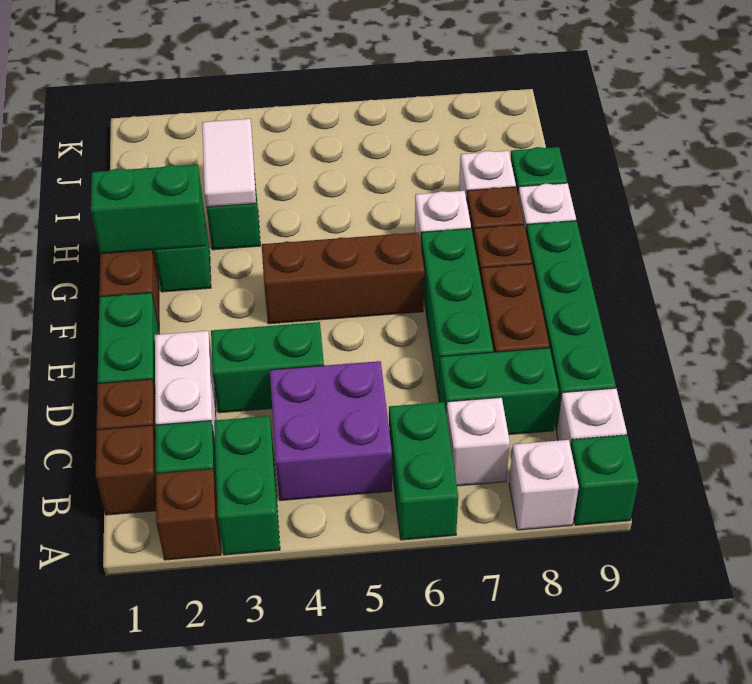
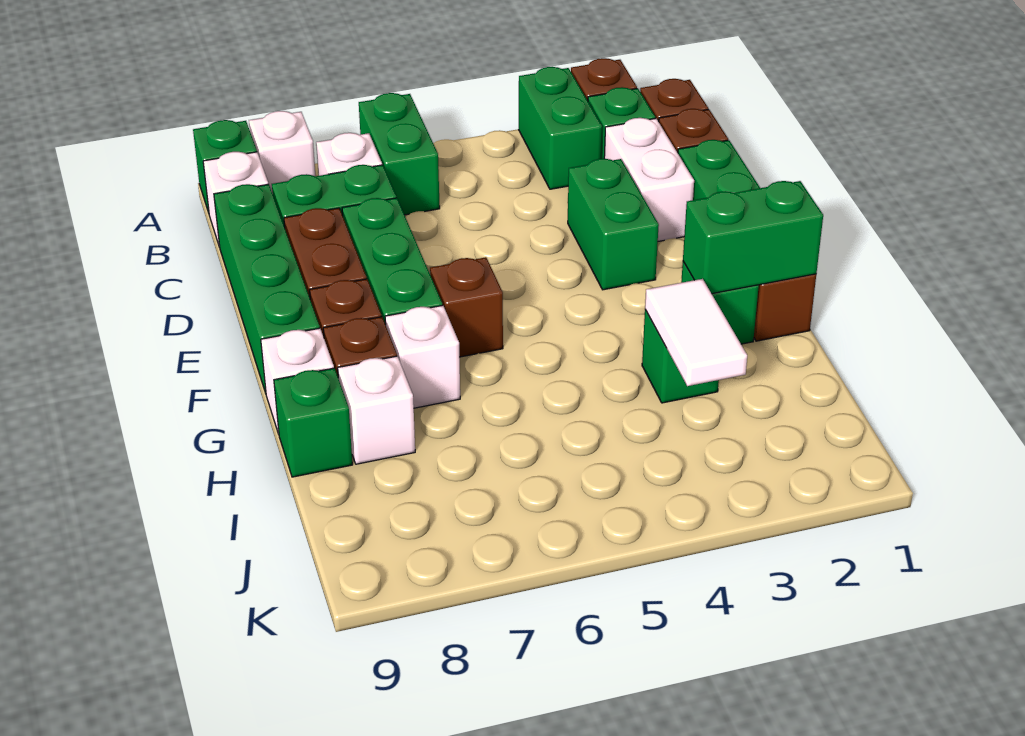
purple 2x2 brick [270,361,392,501] -> none
green 1x2 brick [211,322,324,413] -> green 1x2 brick turned to [568,159,659,290]
brown 1x3 brick [262,232,424,324] -> brown 1x1 brick [430,257,503,357]

